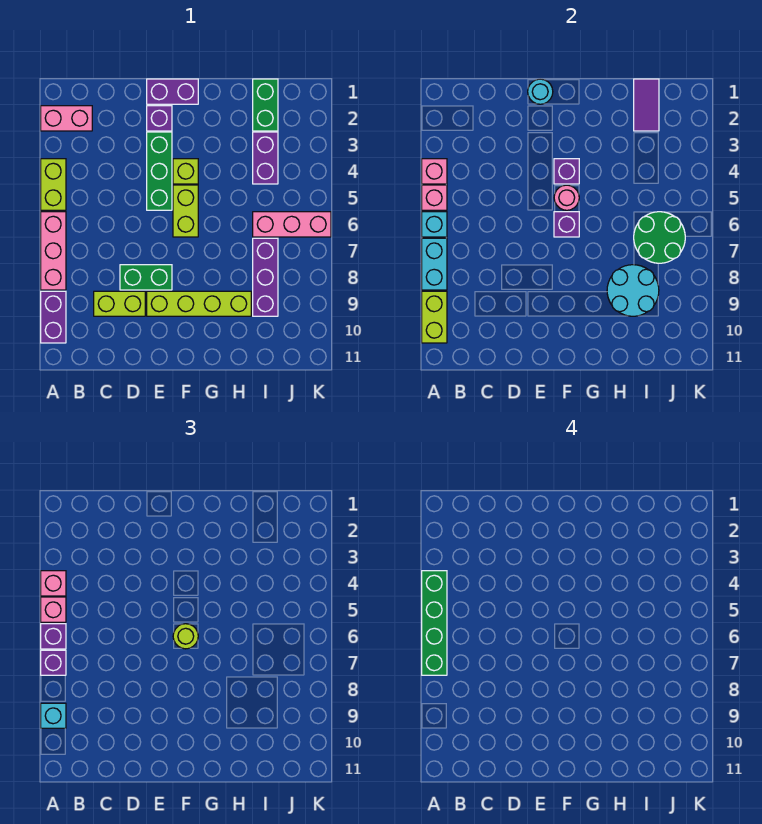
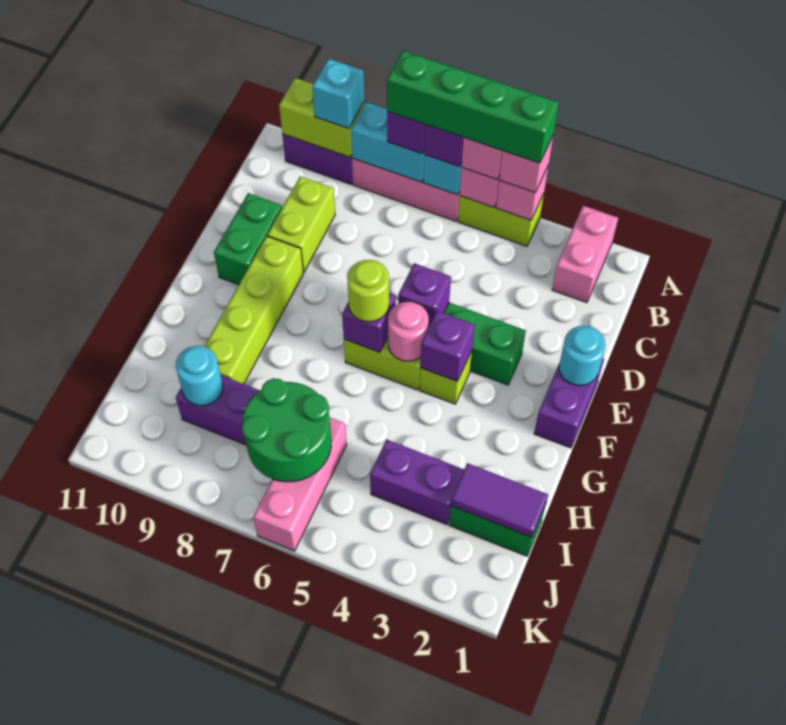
green 1x2 brick [120,265,172,290] -> green 1x2 brick moved to [214,193,282,285]
purple 1x1 brick [147,106,172,131] -> purple 1x1 brick moved to [398,263,451,328]
cyan 2x2 round brick [607,265,659,316] -> cyan 1x1 round brick [176,346,223,406]

